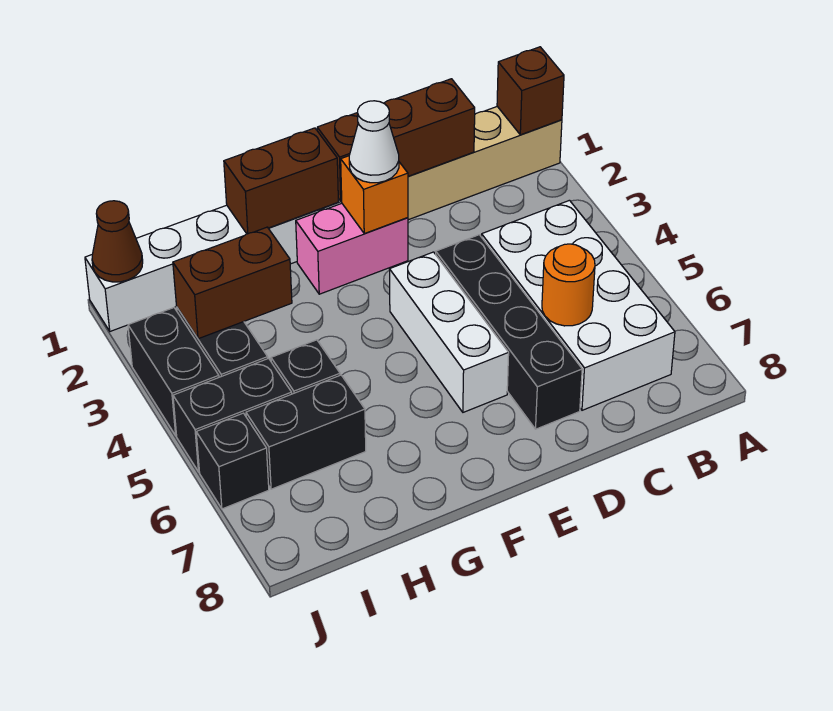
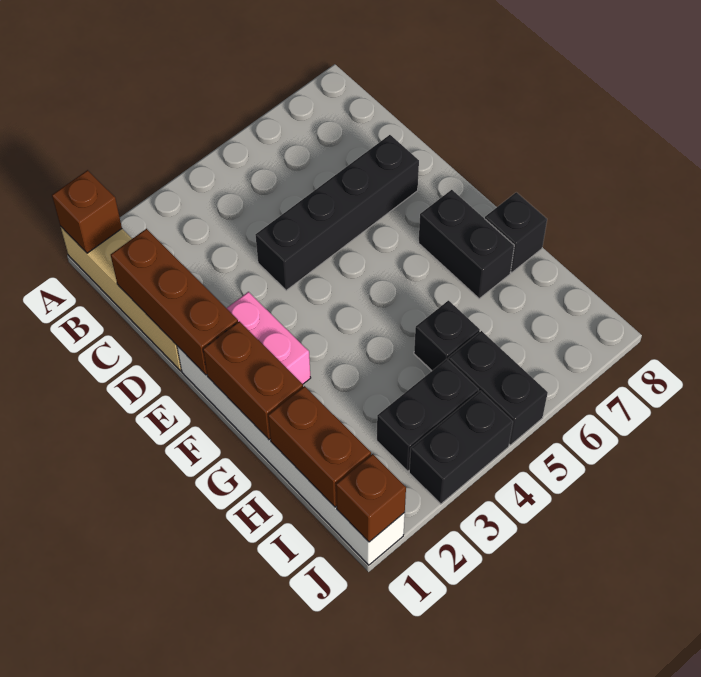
white 2x4 brick [482,200,675,410] -> none
orange 1x1 round brick [542,244,595,326] -> none
orange 1x1 brick [341,156,408,234] -> none
white 1x1 cone [349,101,399,183] -> none
white 1x3 brick [390,252,509,412] -> none
brown 1x2 brick [173,227,292,339] -> brown 1x2 brick moved to [268,386,371,507]
black 1x2 brick [246,375,366,489] -> black 1x2 brick moved to [419,190,514,299]
brown 1x1 cone [92,201,143,282] -> brown 1x1 brick [336,454,406,542]
black 1x1 brick [196,413,269,509] -> black 1x1 brick moved to [485,192,547,273]

